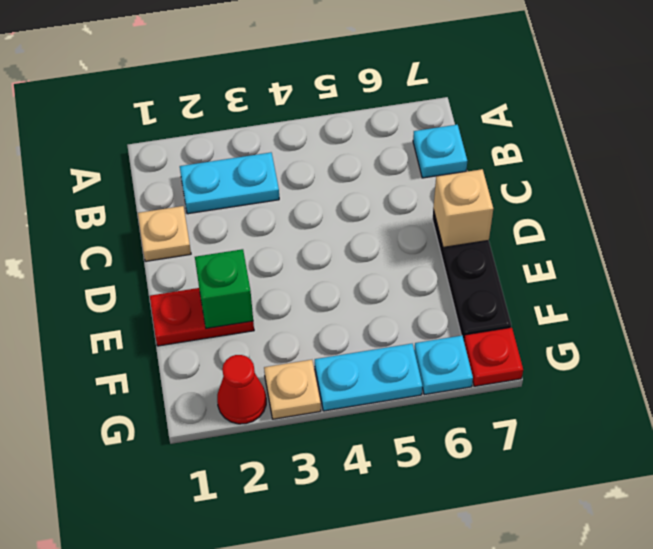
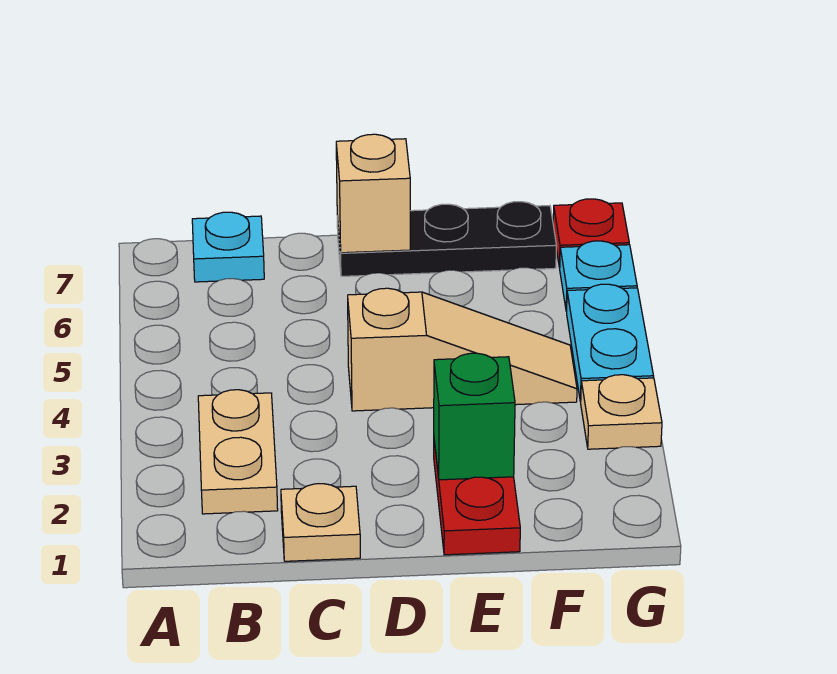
cyan 1x2 plate [180,152,279,214] -> tan 1x2 plate [198,390,278,514]
none -> tan 1x3 slope [348,288,577,411]
red 1x1 cone [217,355,266,424] -> none

